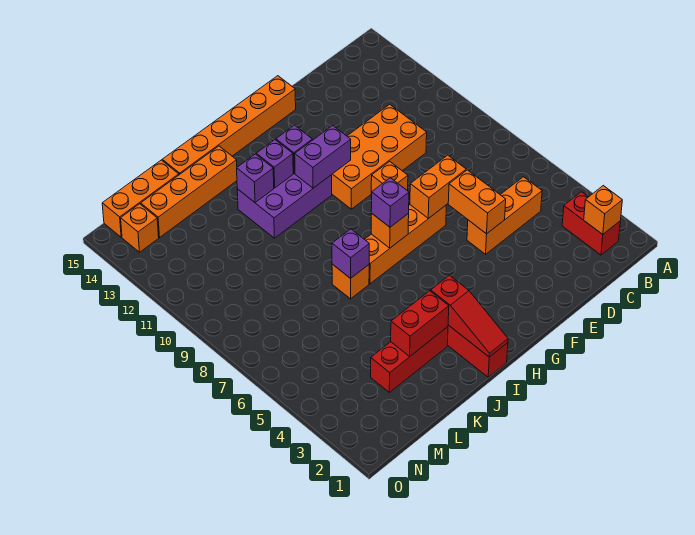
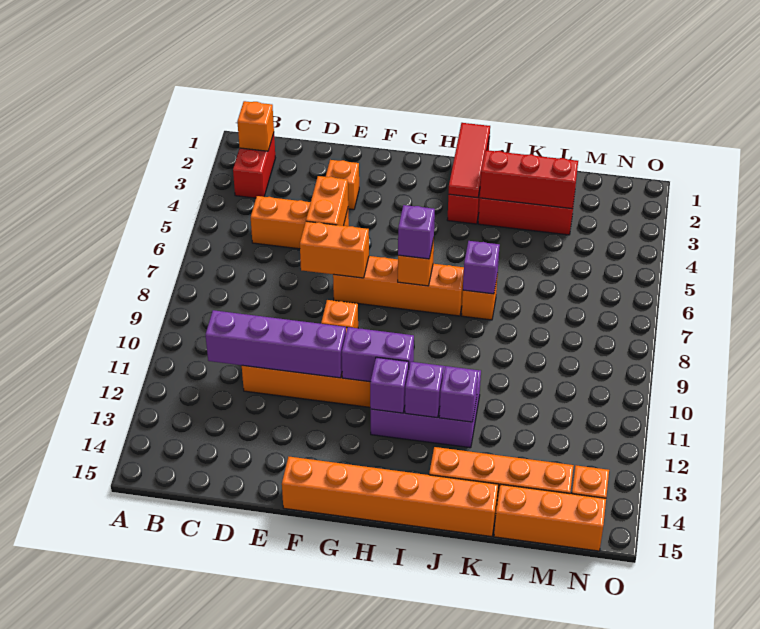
none -> purple 1x4 brick [205,310,346,378]
none -> orange 1x1 brick [326,160,359,210]
red 1x3 slope [431,275,508,357] -> red 1x3 tile [448,123,490,198]
red 1x2 brick [391,291,449,357] -> red 1x3 brick [480,150,578,209]

